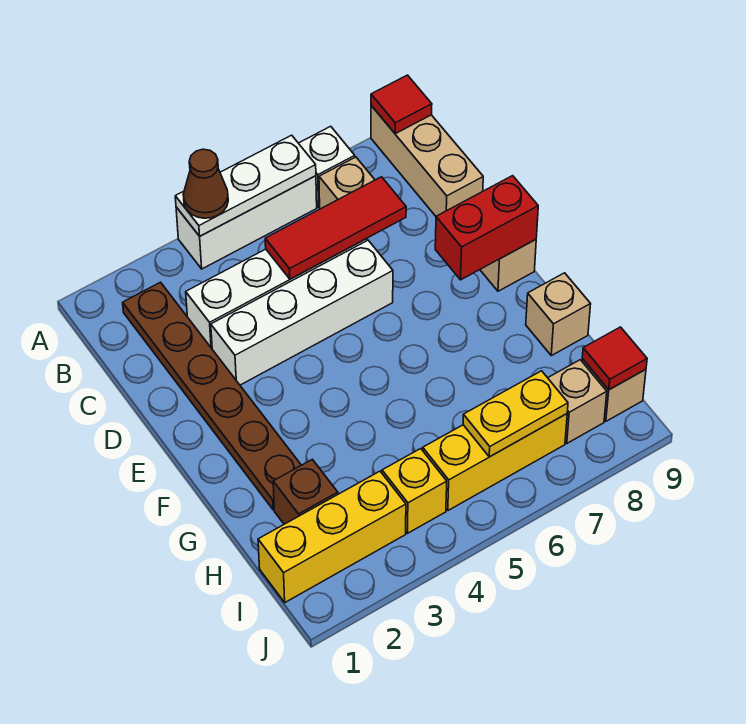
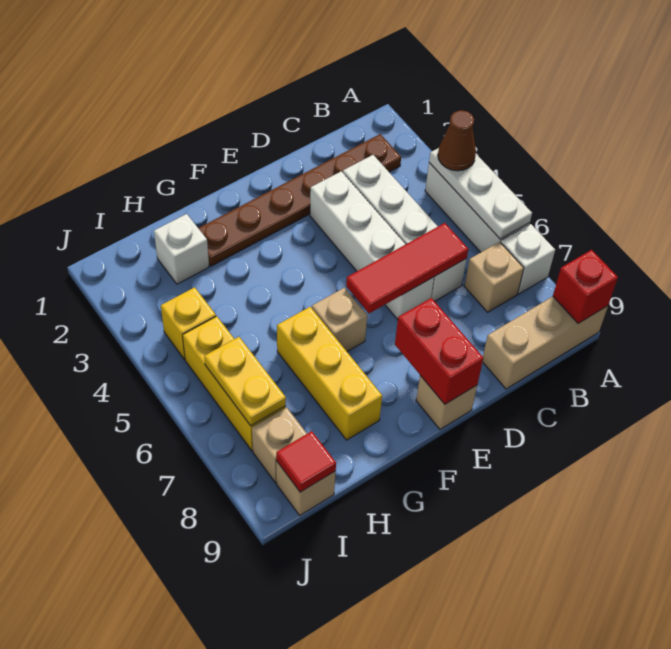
red 1x1 tile [371,75,432,134] -> red 1x1 brick [553,250,618,323]
red 1x3 tile [265,177,406,279] -> red 1x3 tile turned to [346,223,468,313]
tan 1x1 brick [526,273,591,356] -> tan 1x1 brick moved to [312,288,367,352]
brown 1x1 brick [273,459,338,524] -> white 1x1 brick [154,214,209,284]
yellow 1x3 brick [258,471,406,602] -> yellow 1x3 brick moved to [277,307,382,440]

